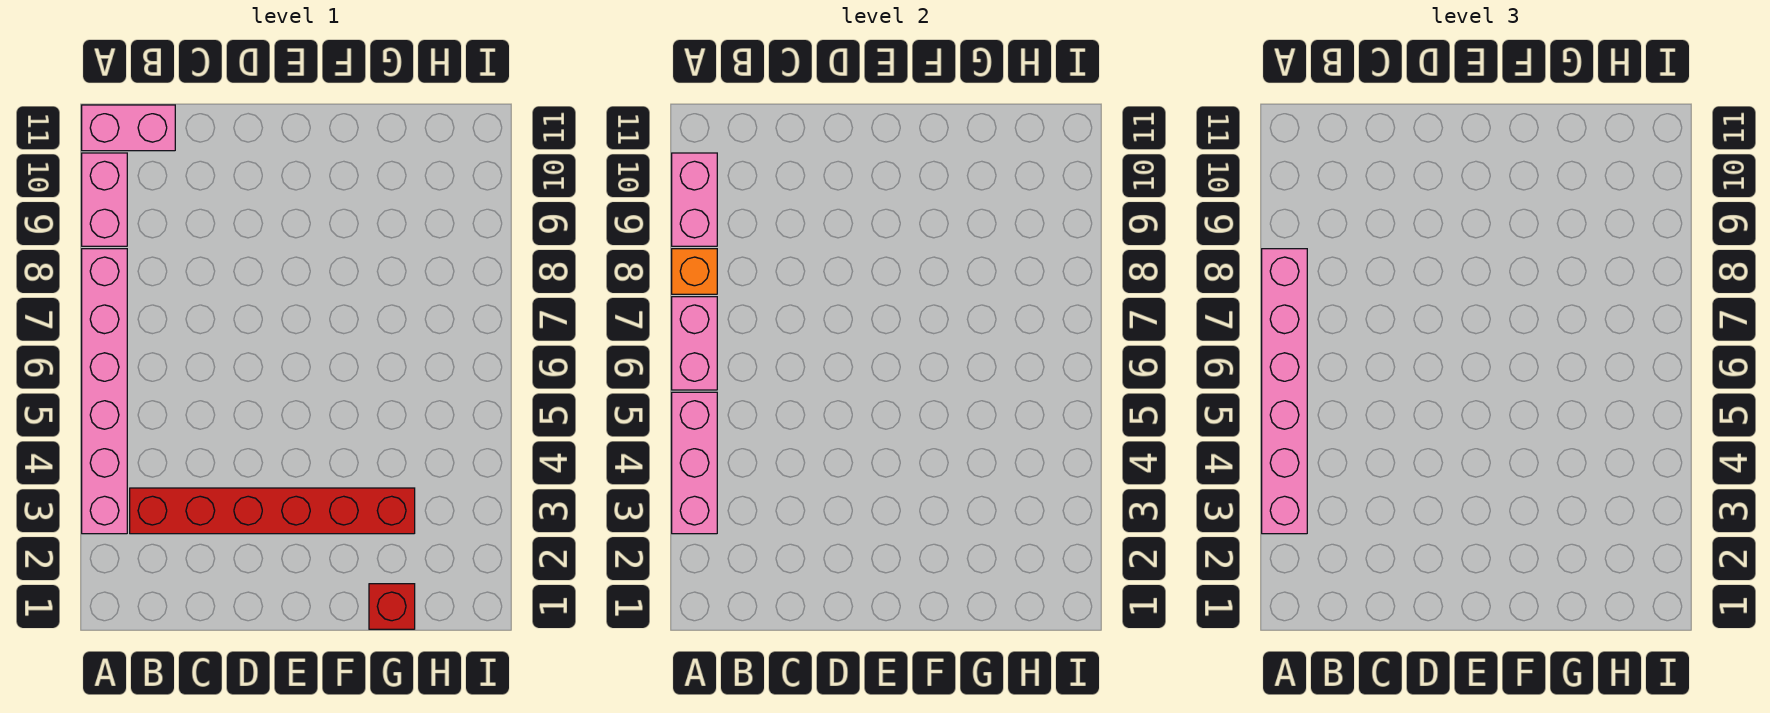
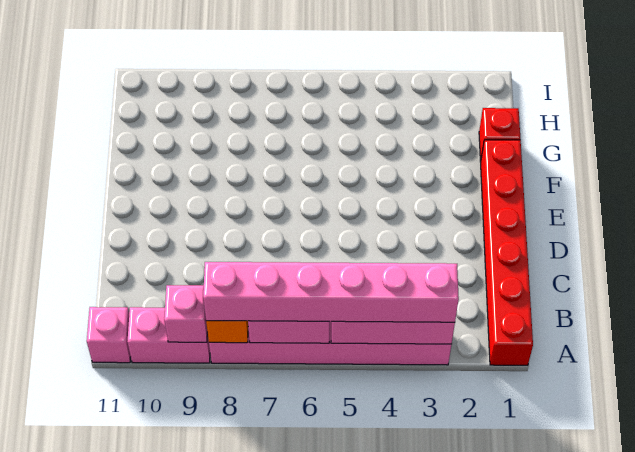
pink 1x2 brick [672,153,717,246] -> pink 1x1 brick [164,285,207,342]
pink 1x2 brick [82,105,175,151] -> pink 1x1 brick [87,307,131,363]
red 1x6 brick [130,488,415,534] -> red 1x6 brick moved to [481,140,533,365]

